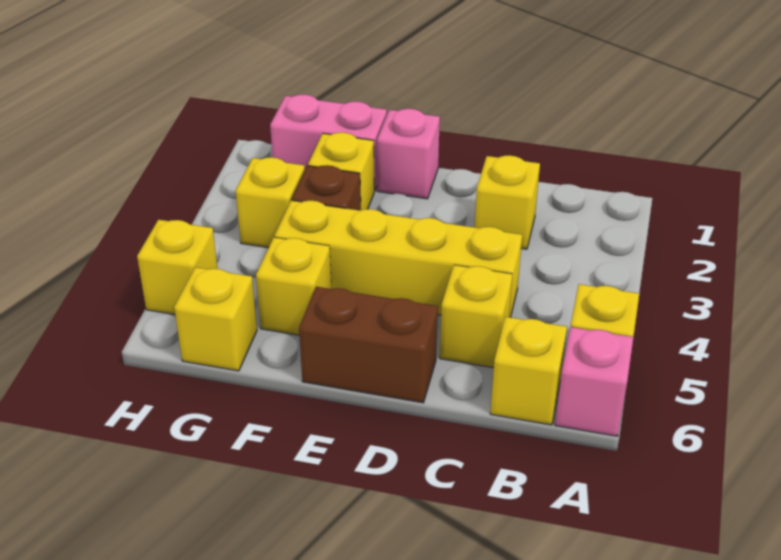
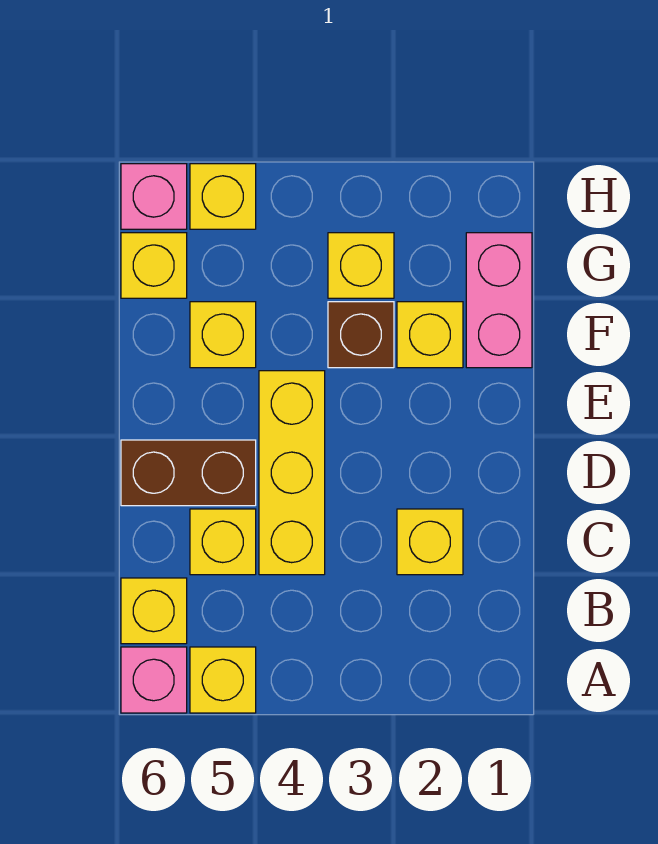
yellow 1x4 brick [274,200,522,317] -> yellow 1x3 brick [259,371,325,575]
brown 1x2 brick [299,287,438,403] -> brown 1x2 brick turned to [121,440,256,506]
pink 1x1 brick [377,109,440,199] -> pink 1x1 brick moved to [121,164,187,229]

